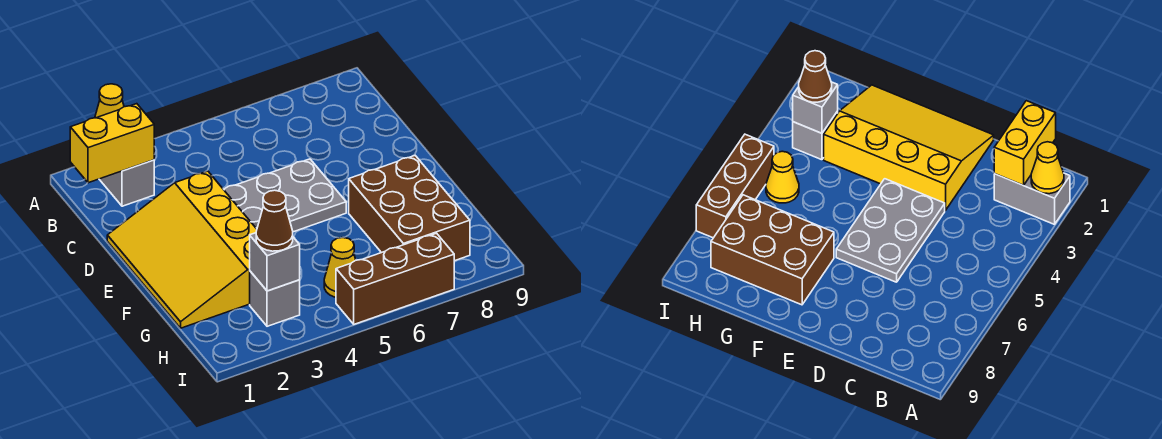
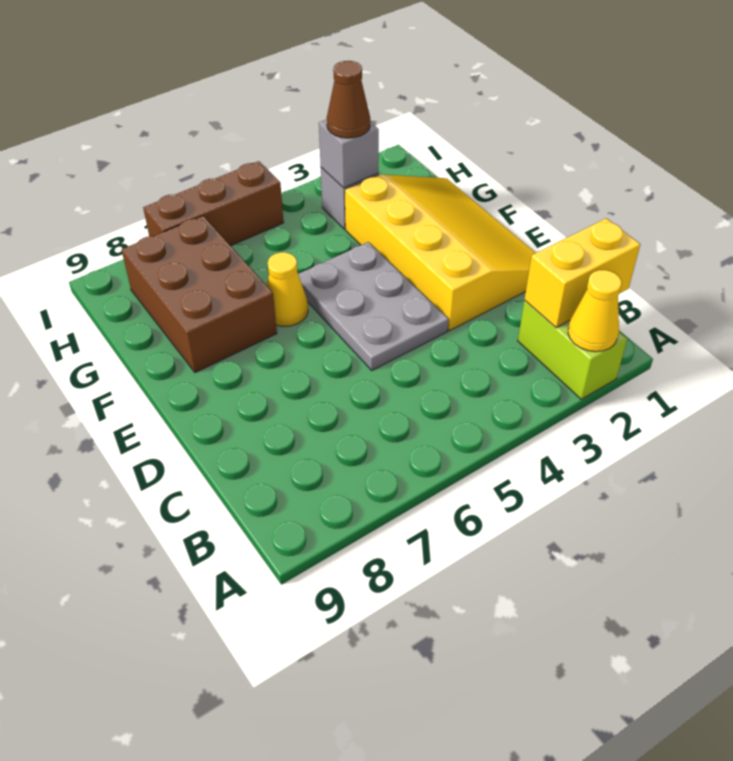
grey 1x2 brick [99,160,154,206] -> lime 1x2 brick [518,301,627,399]
grey 2x3 plate [223,159,346,232] -> grey 2x3 plate turned to [298,242,449,370]
yellow 1x1 cone [324,238,356,297] -> yellow 1x1 cone moved to [267,252,308,326]

